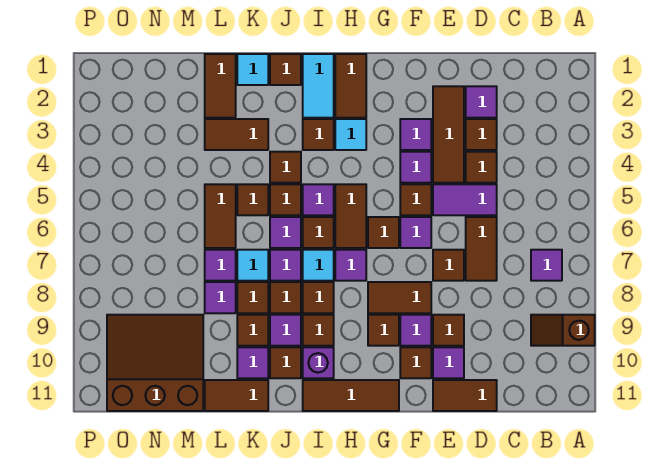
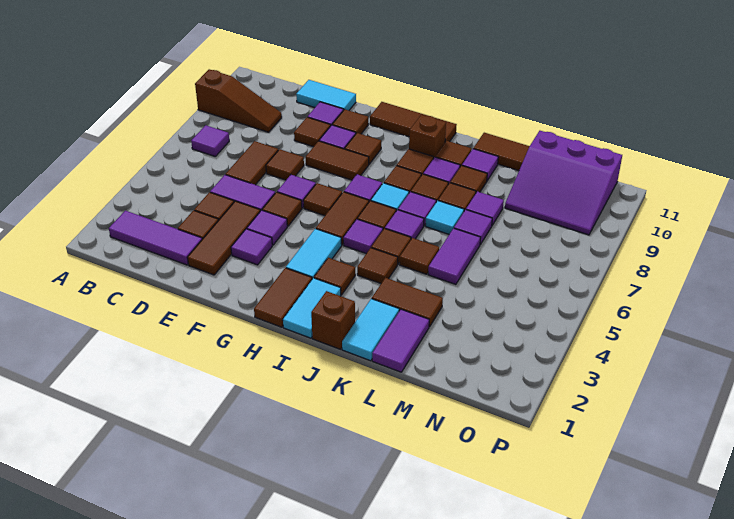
brown 1x2 slope [531,315,595,346] -> brown 1x3 slope [195,69,282,132]
purple 1x1 tile [466,86,497,118] -> purple 1x3 tile [109,211,202,265]
brown 1x2 tile [433,380,497,411] -> cyan 1x2 tile [296,80,356,111]
cyan 1x1 tile [335,119,366,150] -> cyan 1x2 tile [286,229,342,279]
purple 1x1 brick [303,347,334,378] -> brown 1x1 brick [409,115,446,159]
brown 1x1 tile [270,54,301,85] -> brown 1x1 brick [311,291,355,349]
cyan 1x1 tile [237,54,268,85] -> cyan 1x2 tile [342,299,399,361]
brown 1x2 tile [205,54,236,118] -> purple 1x2 tile [372,309,429,372]
brown 1x2 tile [205,184,236,248] -> purple 1x2 tile [428,228,481,285]
brown 3x3 slope [107,315,203,411] -> purple 3x3 slope [505,131,622,235]

